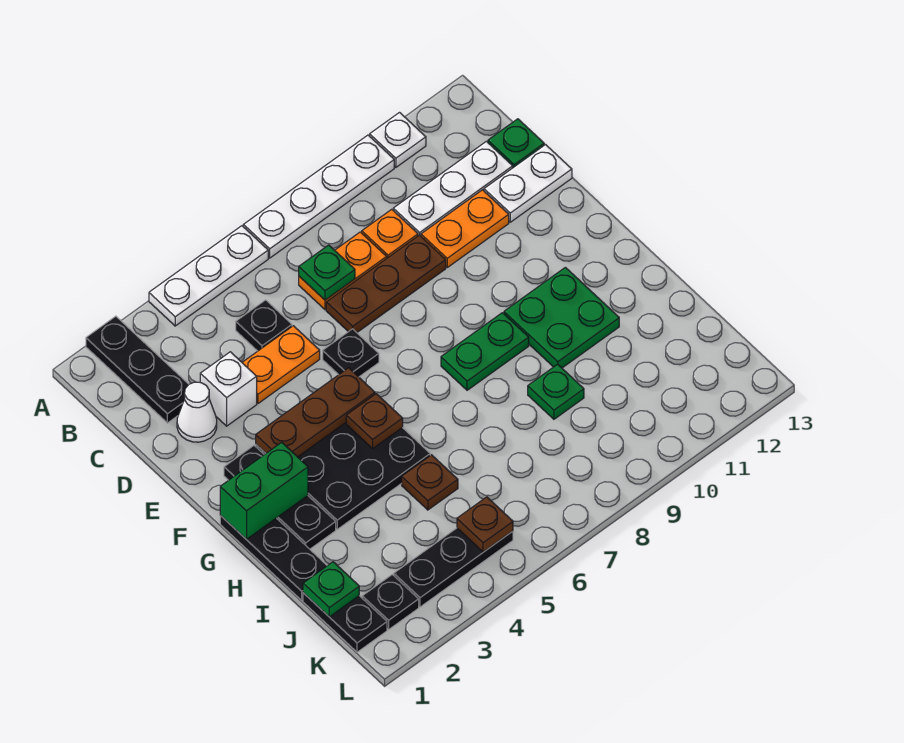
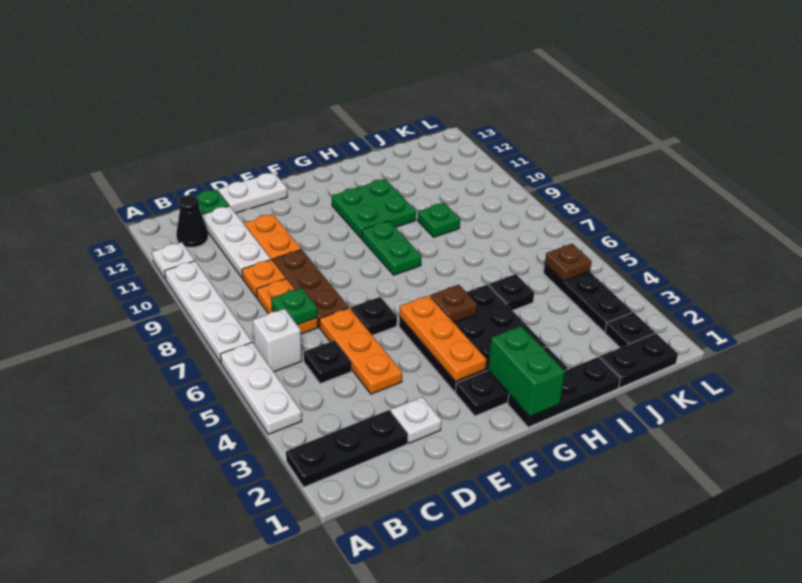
none -> black 1x1 cone [176,195,208,247]
white 1x1 cone [177,382,217,442] -> white 1x1 plate [391,397,441,443]
white 1x1 brick [200,352,257,426] -> white 1x1 brick moved to [253,309,302,372]
orange 1x2 plate [242,326,320,403] -> orange 1x3 plate [320,308,402,394]
white 1x2 plate [484,145,572,222] -> white 1x2 plate turned to [218,172,287,213]
brown 1x3 plate [256,368,375,457] -> orange 1x3 plate [399,296,487,382]
brown 1x1 plate [402,455,458,510] -> black 1x1 plate [489,274,534,311]
green 1x1 plate [303,562,359,617] -> none

